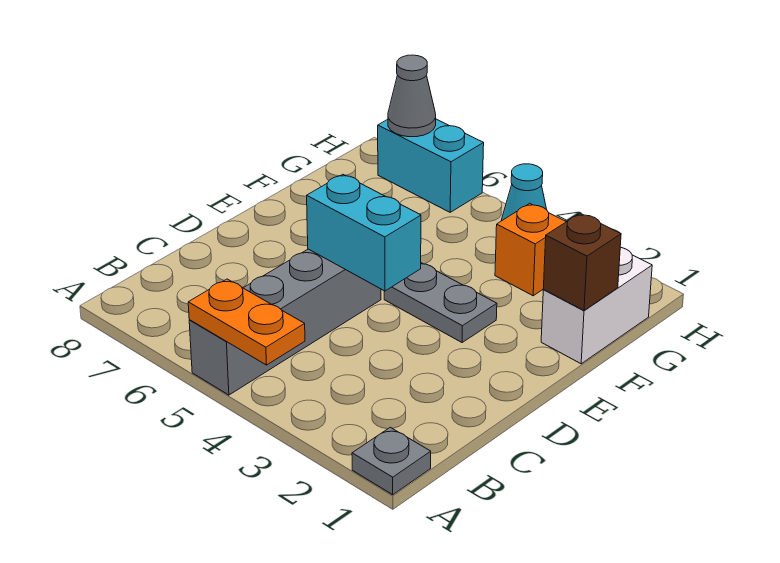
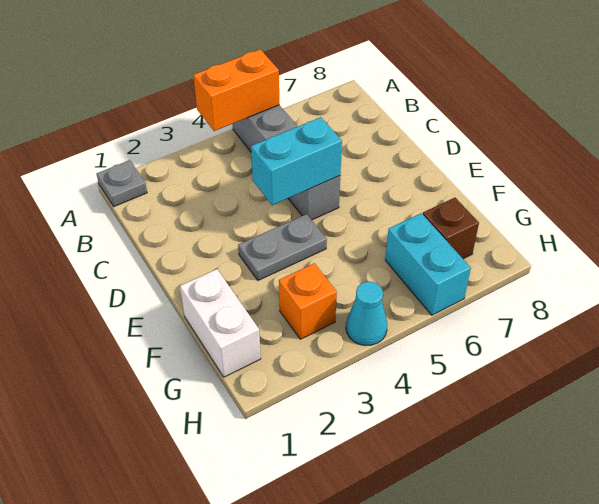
orange 1x2 plate [188,279,305,365] -> orange 1x2 brick [193,49,279,131]
brown 1x1 brick [543,213,621,310] -> brown 1x1 brick moved to [423,198,479,259]
cyan 1x2 brick [378,119,484,212] -> cyan 1x2 brick turned to [385,213,471,315]
grey 1x1 cone [388,55,436,137] -> none

